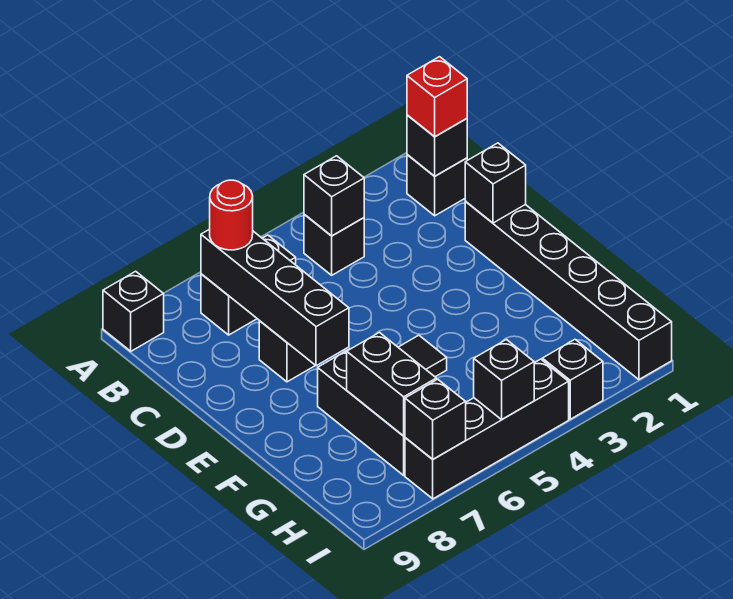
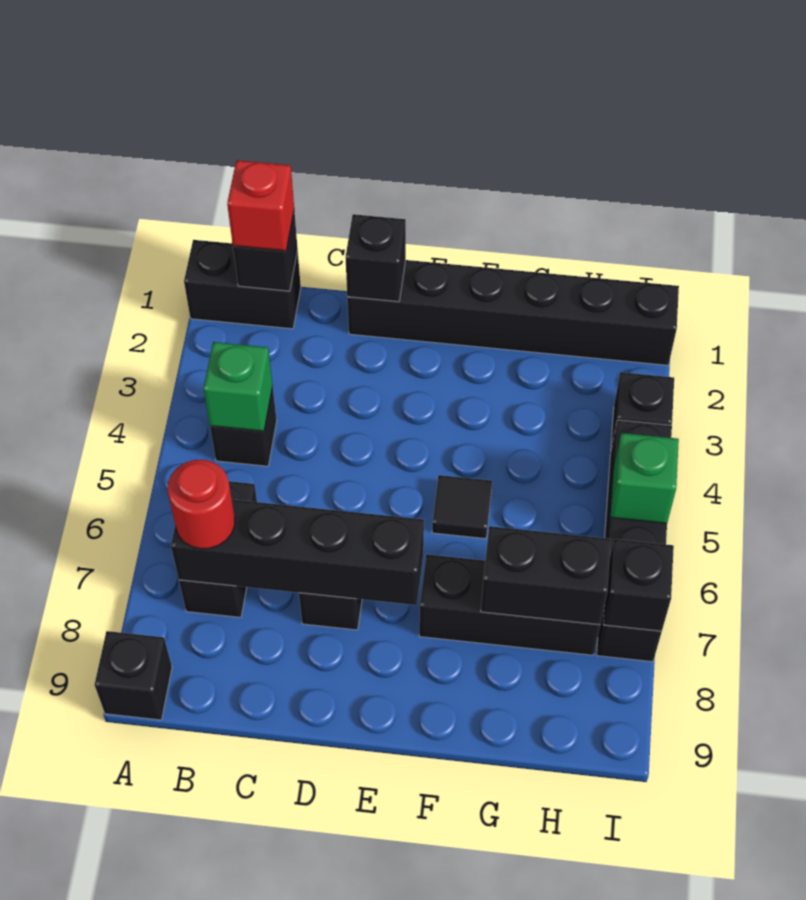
black 1x1 brick [407,155,467,216] -> black 1x2 brick [184,240,301,329]
black 1x1 brick [304,156,364,236] -> green 1x1 brick [203,342,273,431]
black 1x1 brick [474,340,534,420] -> green 1x1 brick [611,433,679,523]

